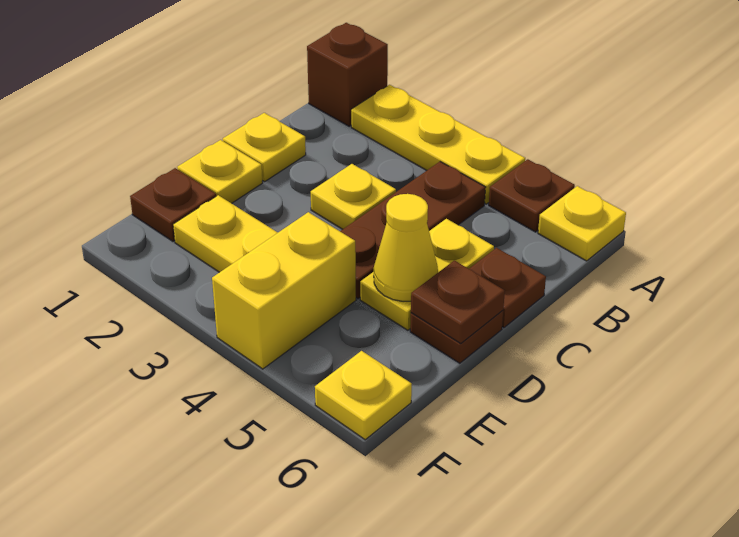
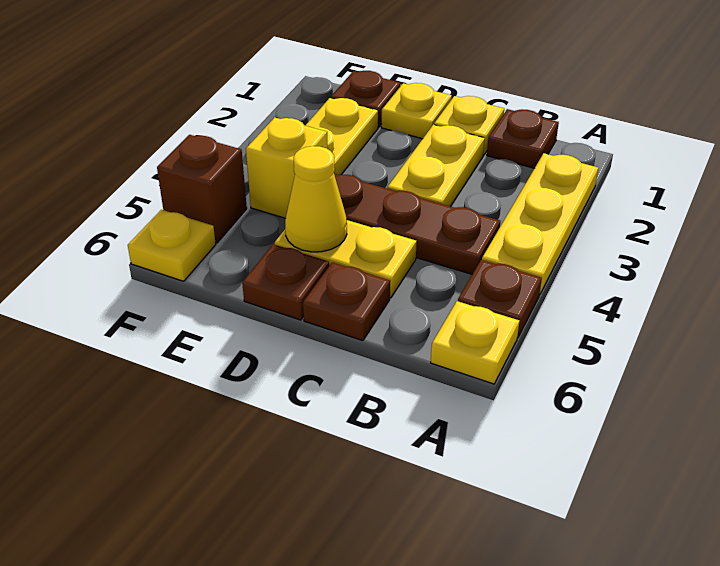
brown 1x1 brick [307,23,388,126] -> brown 1x1 brick moved to [157,135,247,243]
yellow 1x1 plate [311,164,396,229] -> yellow 1x2 plate [388,125,485,206]
brown 1x1 plate [411,260,505,344] -> brown 1x1 plate moved to [487,109,559,168]
yellow 1x2 brick [212,212,356,369] -> yellow 1x1 brick [246,117,328,218]

